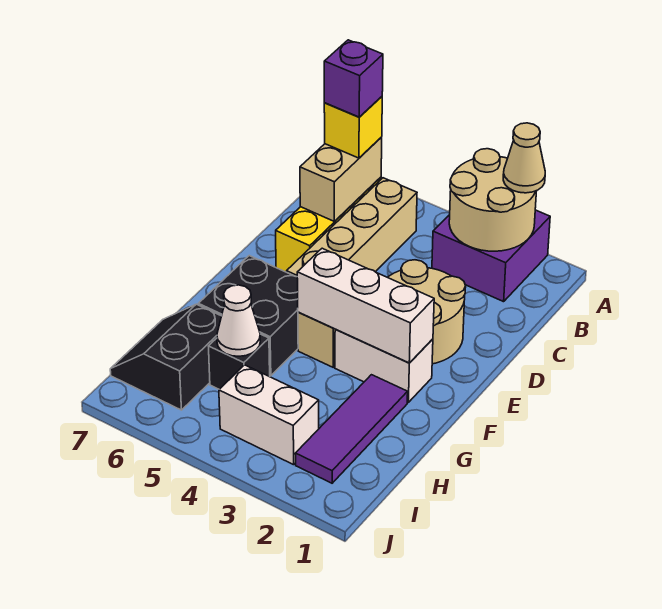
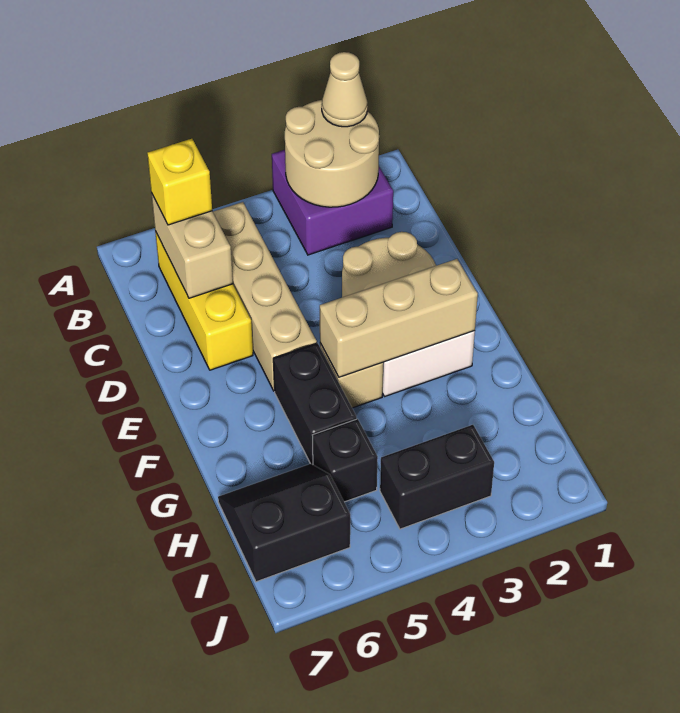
purple 1x1 brick [324,40,383,117] -> none
white 1x3 brick [297,248,434,363] -> tan 1x3 brick [320,259,478,377]
black 2x2 brick [198,256,298,376] -> black 1x2 brick [273,343,357,465]
purple 1x3 tile [295,375,408,483] -> none
white 1x1 cone [217,285,260,356] -> none
black 2x2 slope [110,304,221,410] -> black 2x2 slope turned to [218,464,350,582]
white 1x2 brick [219,365,319,465] -> black 1x2 brick [380,425,494,529]

